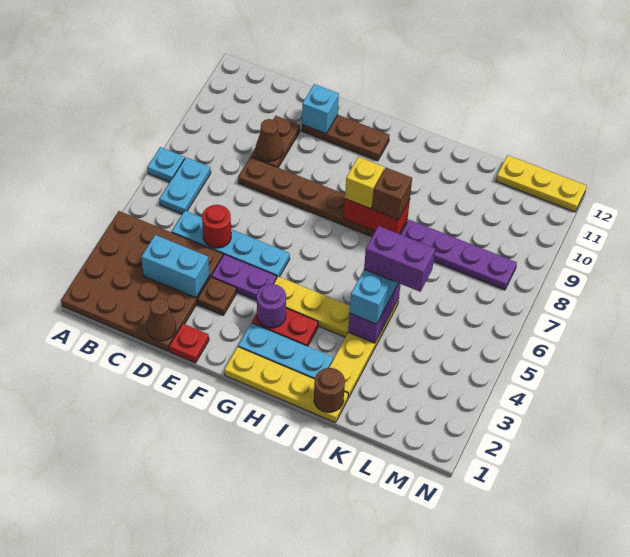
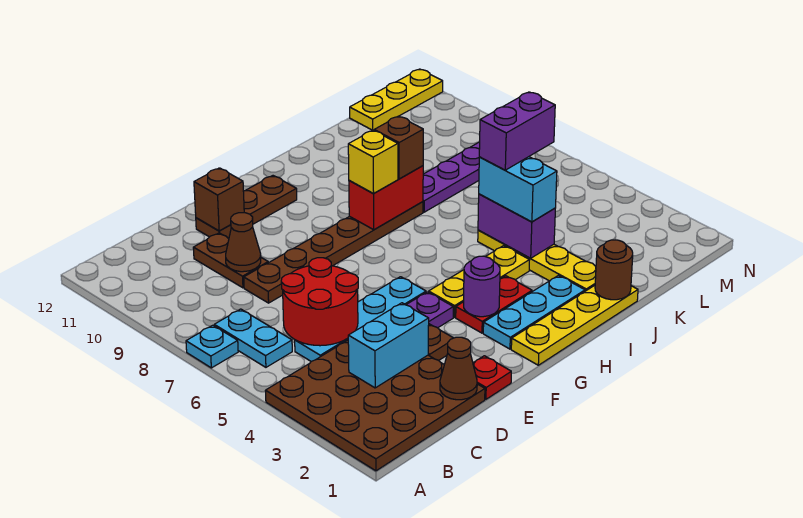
red 1x1 round brick [202,205,231,248] -> red 2x2 round brick [281,258,358,346]
cyan 1x1 brick [302,84,339,134] -> brown 1x1 brick [194,168,244,231]

